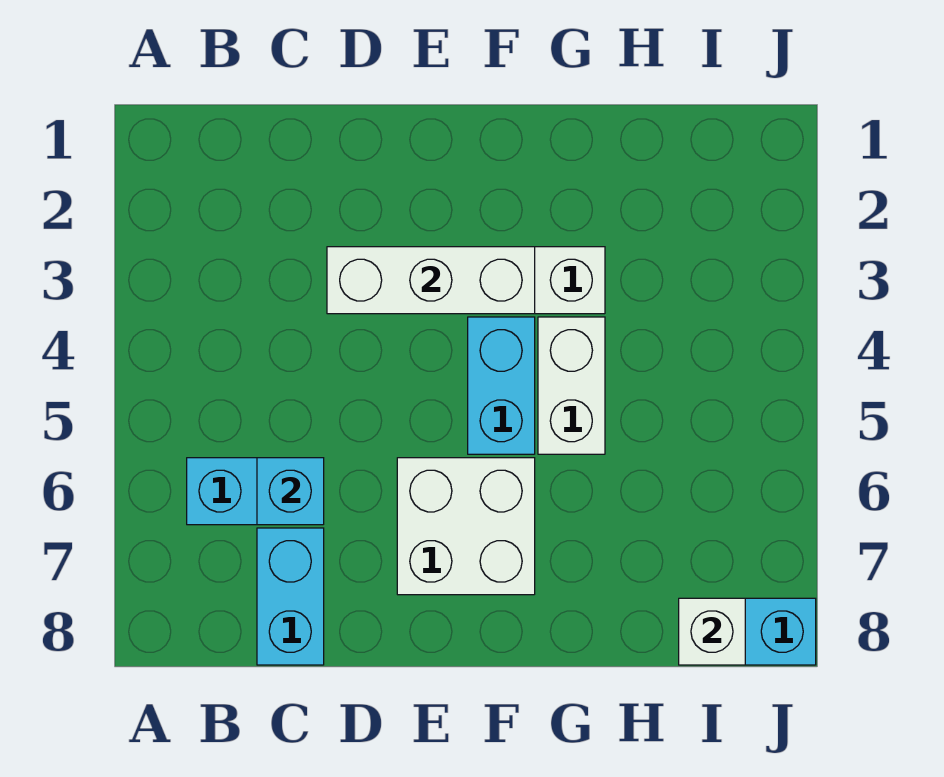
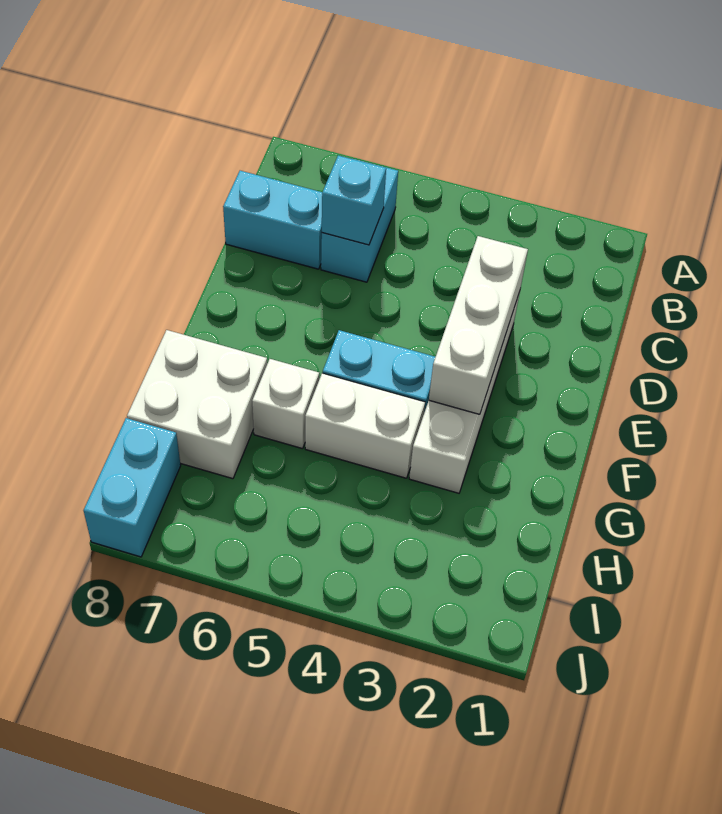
white 2x2 brick [397,458,535,595] -> white 2x2 brick moved to [127,330,267,479]
white 1x1 brick [679,598,745,665] -> white 1x1 brick moved to [252,359,319,449]

